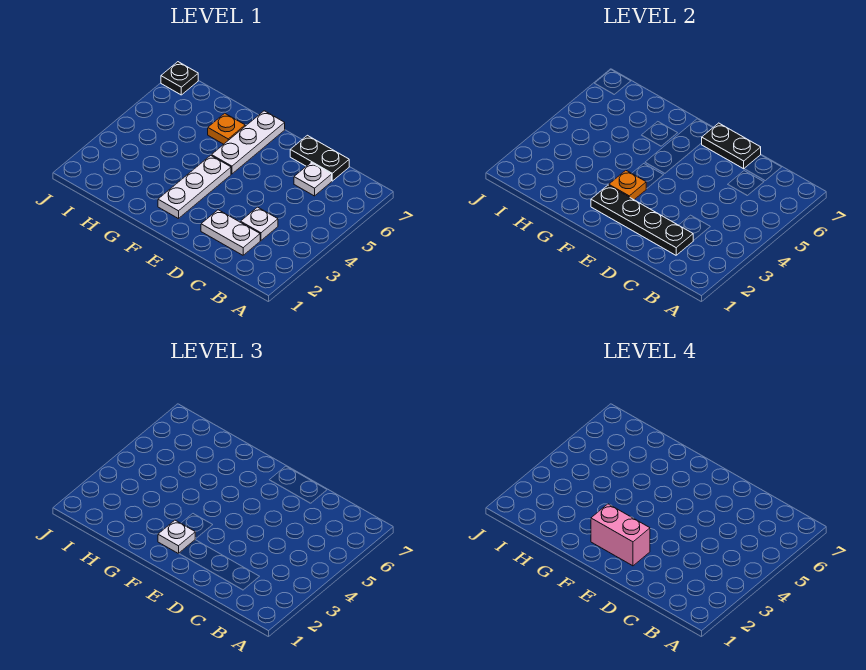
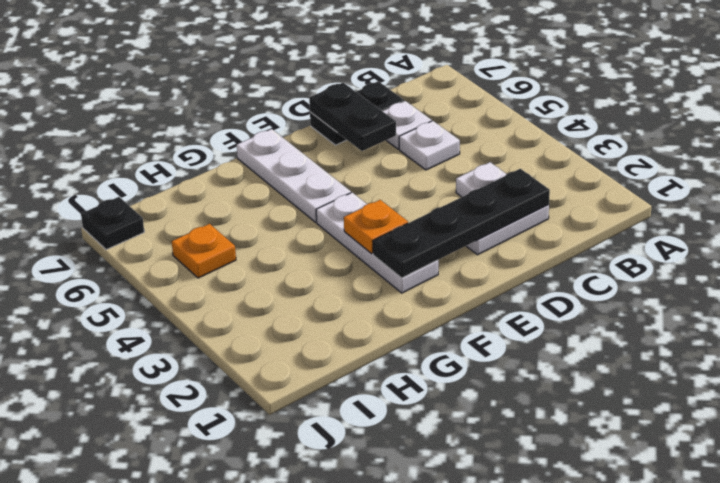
black 1x2 plate [702,123,761,169] -> black 1x2 plate turned to [309,83,396,151]
pink 1x2 brick [591,504,650,566] -> none
white 1x1 plate [158,520,195,554] -> white 1x1 plate moved to [399,121,460,170]
orange 1x1 plate [208,113,245,144] -> orange 1x1 plate moved to [172,224,236,278]

